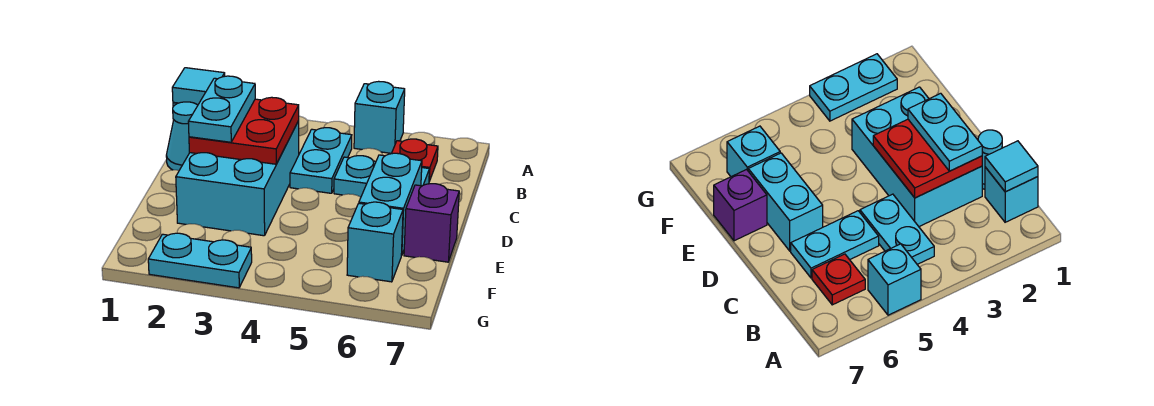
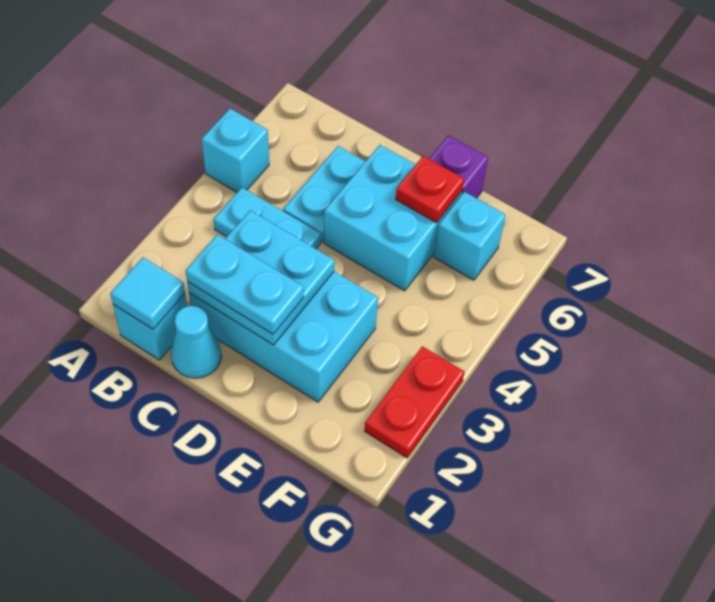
red 1x1 plate [391,139,438,181] -> red 1x1 plate moved to [396,156,464,223]
red 2x2 plate [189,97,299,164] -> cyan 2x2 plate [187,210,335,345]
cyan 1x2 brick [359,153,422,256] -> cyan 2x2 brick [324,145,462,291]
cyan 1x2 plate [148,233,252,288] -> red 1x2 plate [364,346,465,458]

